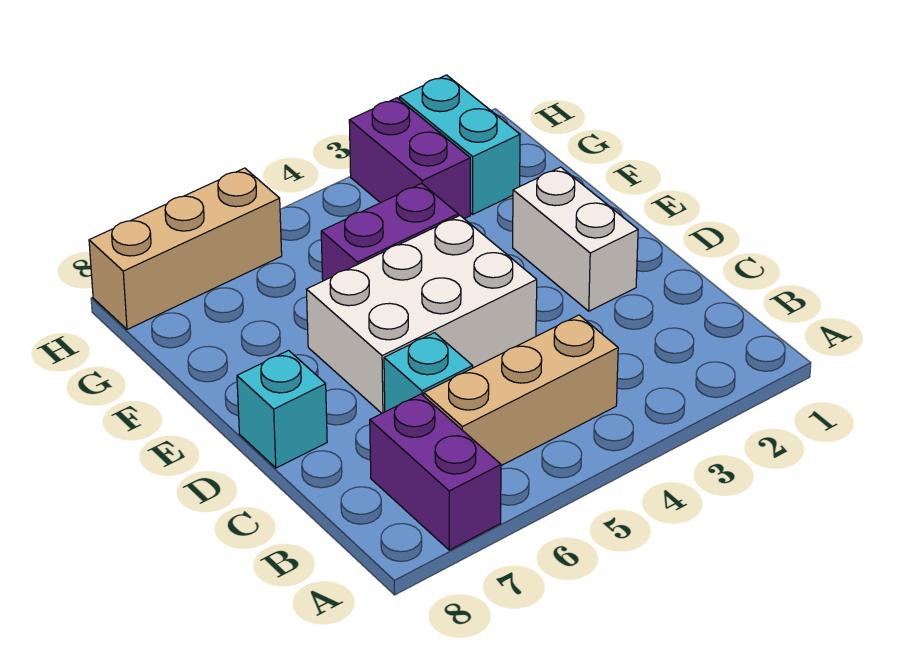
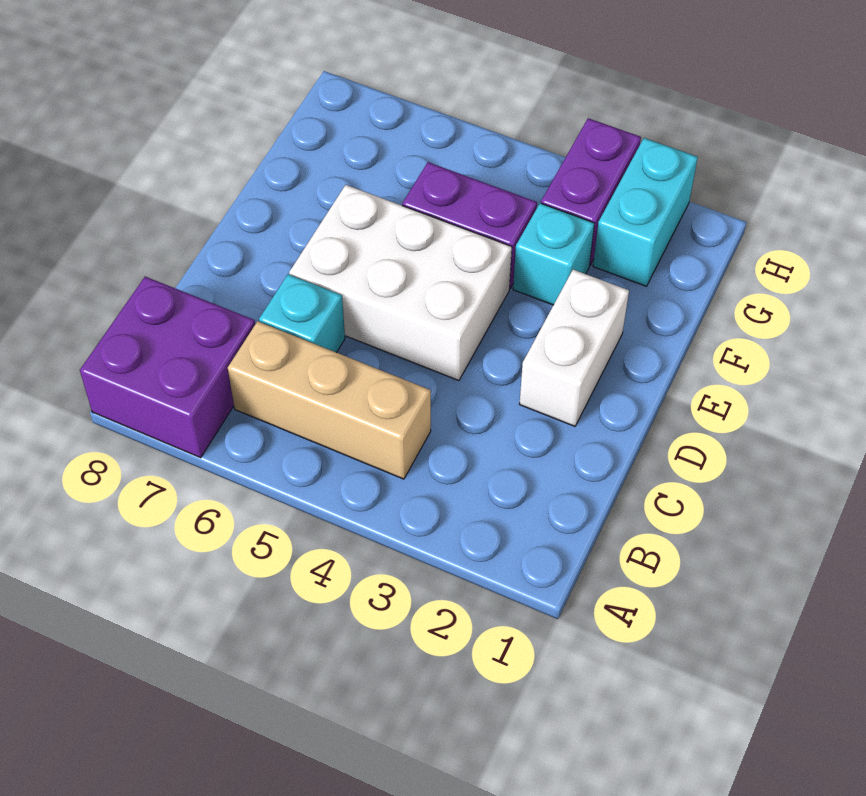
purple 1x2 brick [370,394,501,550] -> purple 2x2 brick [80,277,255,458]
cyan 1x1 brick [237,350,327,468] -> cyan 1x1 brick moved to [513,203,594,305]
tan 1x3 brick [89,168,282,329] -> none

